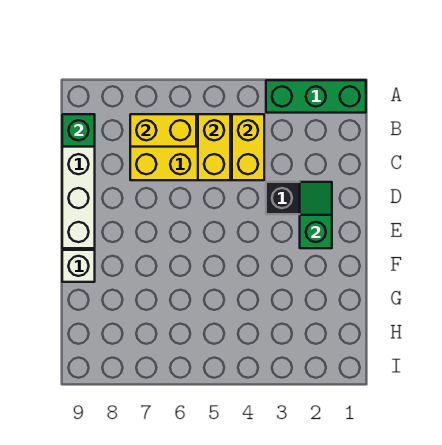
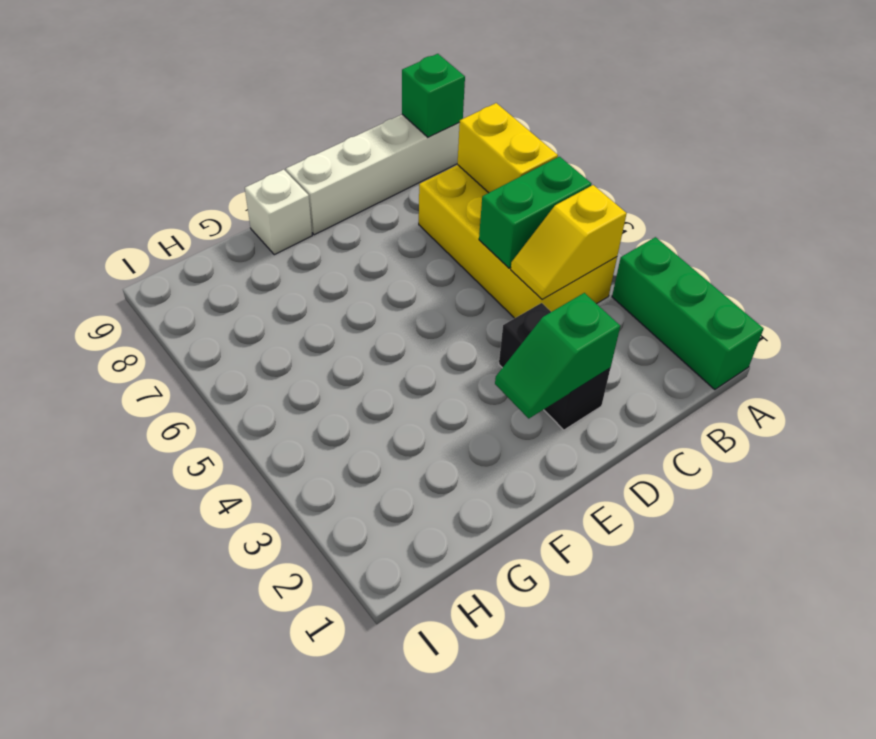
yellow 1x2 brick [232,114,264,180] -> yellow 1x2 slope [511,185,627,300]
yellow 1x2 brick [198,114,230,180] -> green 1x2 brick [479,157,591,268]
green 1x2 slope [300,182,332,248] -> green 1x2 slope turned to [495,293,620,418]

